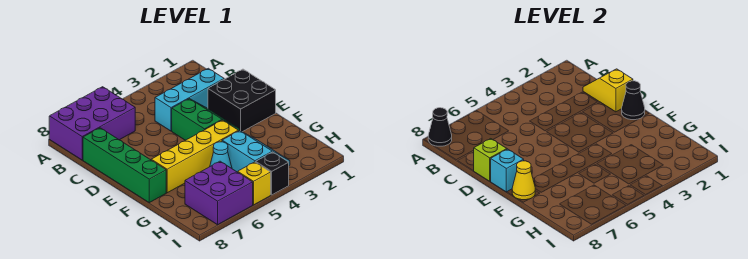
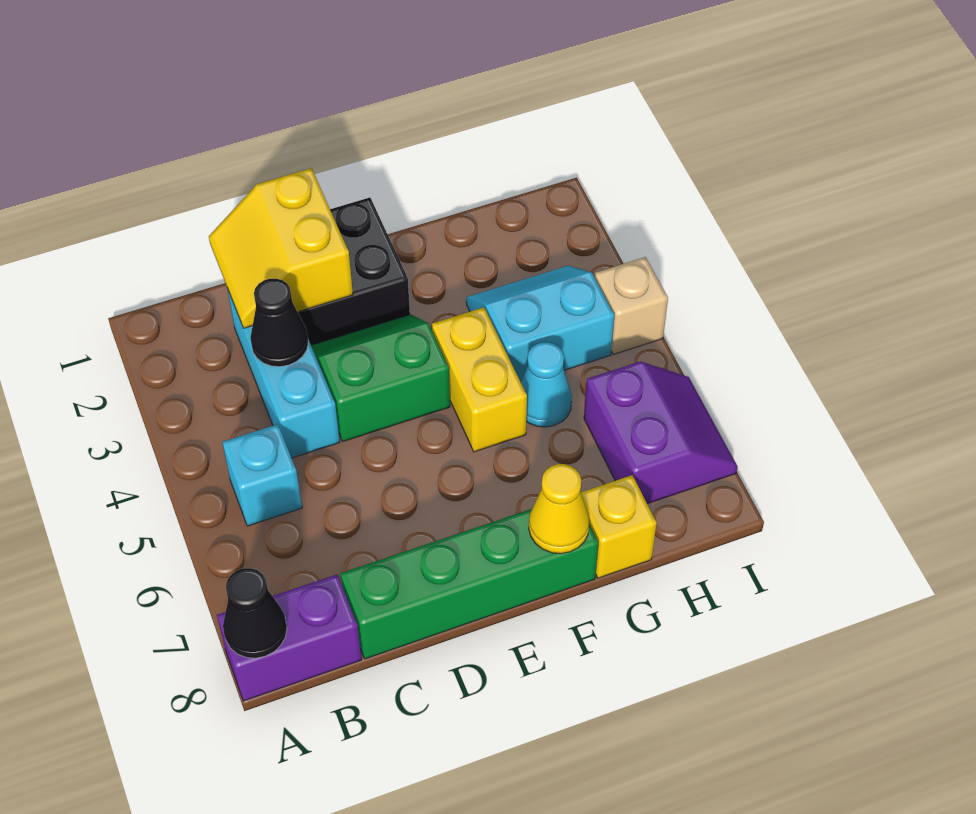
purple 2x3 brick [49,87,135,160] -> purple 1x2 brick [217,575,362,701]
yellow 1x2 slope [583,69,633,112] -> yellow 2x2 slope [209,168,353,328]
lime 1x1 brick [474,139,507,181] -> none
black 1x1 cone [622,81,645,120] -> black 1x1 cone moved to [250,279,308,367]
cyan 1x1 brick [490,149,524,192] -> cyan 1x1 brick moved to [222,424,302,526]
yellow 1x4 brick [151,120,238,193] -> yellow 1x2 brick [432,307,527,452]
purple 2x2 brick [185,161,253,225] -> purple 2x2 slope [584,361,738,504]
black 1x1 brick [256,152,289,195] -> tan 1x1 brick [595,257,668,354]
yellow 1x1 brick [238,162,271,205] -> yellow 1x1 brick moved to [581,475,657,578]

